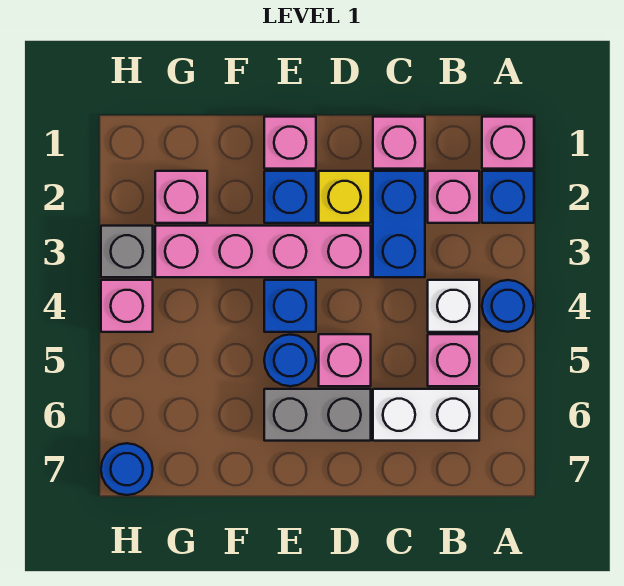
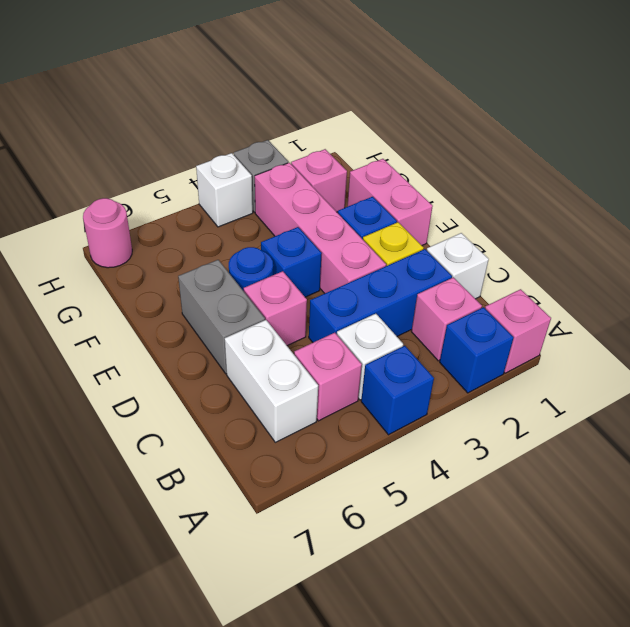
blue 1x1 round brick [482,280,534,332] -> blue 1x1 brick [361,346,434,435]
pink 1x1 brick [373,117,425,169] -> white 1x1 brick [427,233,489,299]
blue 1x2 brick [373,171,425,277] -> blue 1x3 brick [309,249,452,342]
pink 1x1 brick [264,117,316,169] -> pink 1x2 brick [347,159,433,245]
pink 1x1 brick [101,280,153,332] -> white 1x1 brick [196,153,253,227]
blue 1x1 round brick [101,443,153,495] -> pink 1x1 round brick [83,198,132,268]

